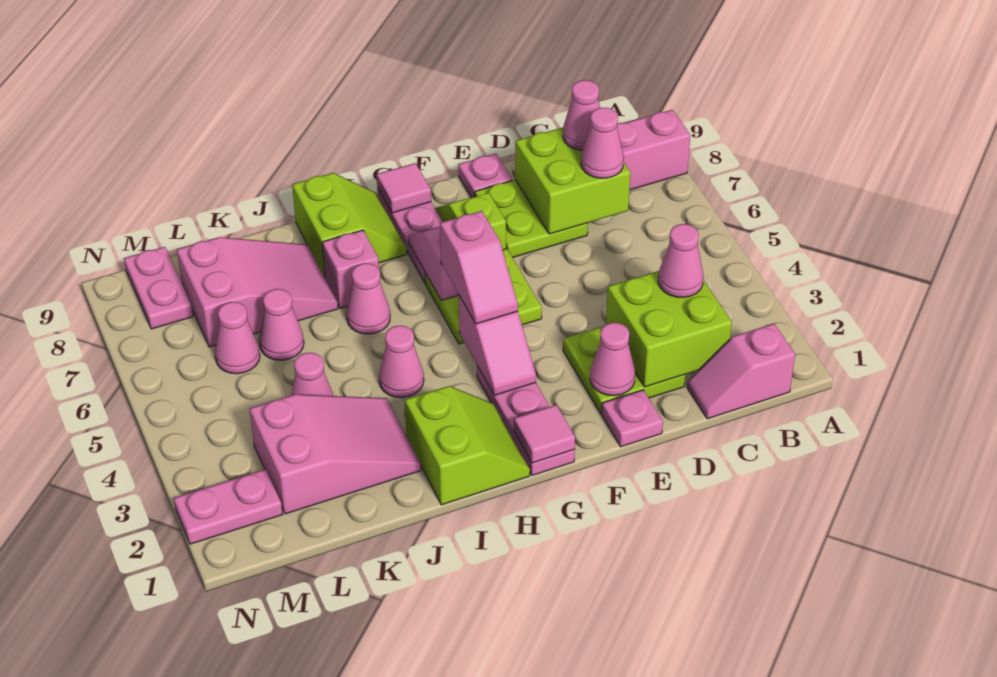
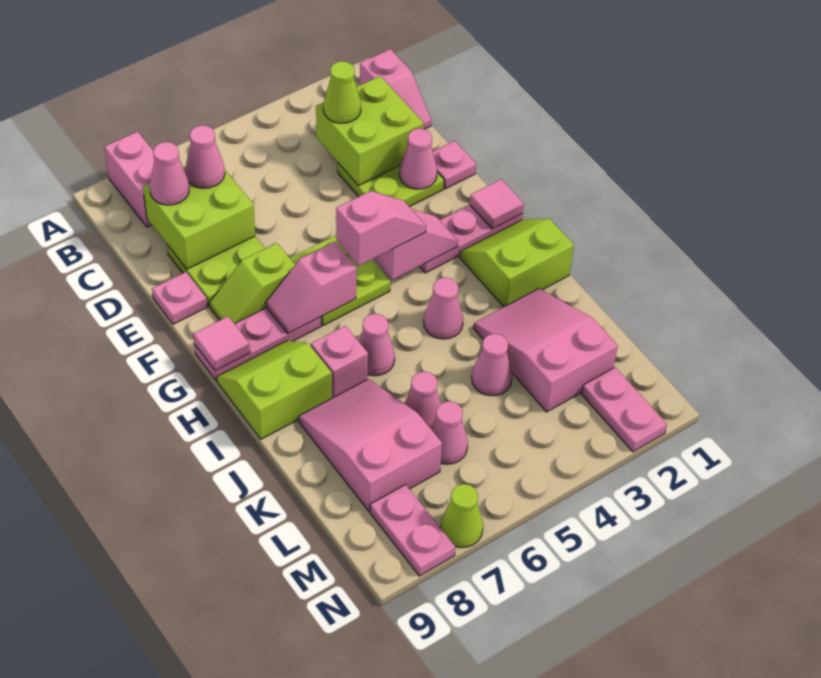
pink 1x1 cone [658,224,703,298] -> lime 1x1 cone [323,61,361,123]
pink 1x2 plate [124,247,193,329] -> pink 1x2 plate turned to [370,485,455,576]
none -> lime 1x1 cone [440,484,483,548]

